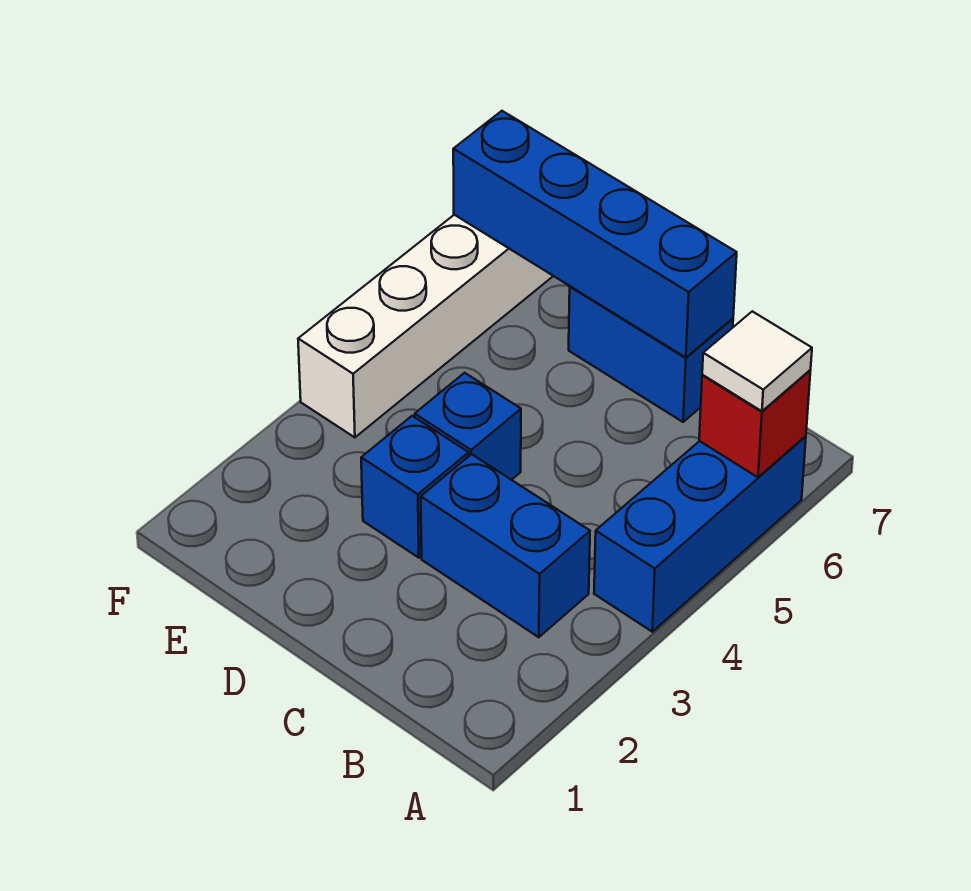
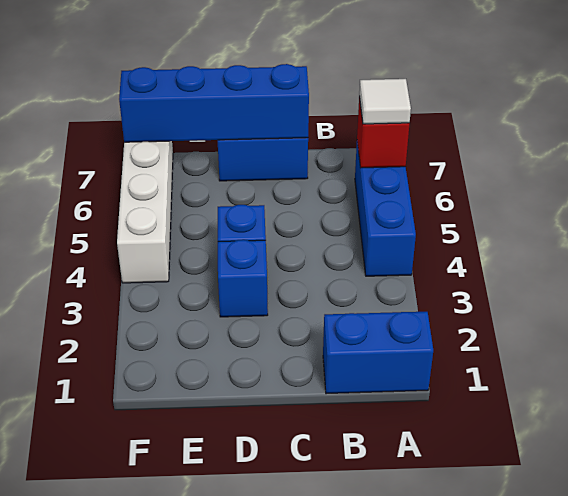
blue 1x2 brick [421,454,590,637] -> blue 1x2 brick moved to [323,312,433,394]

